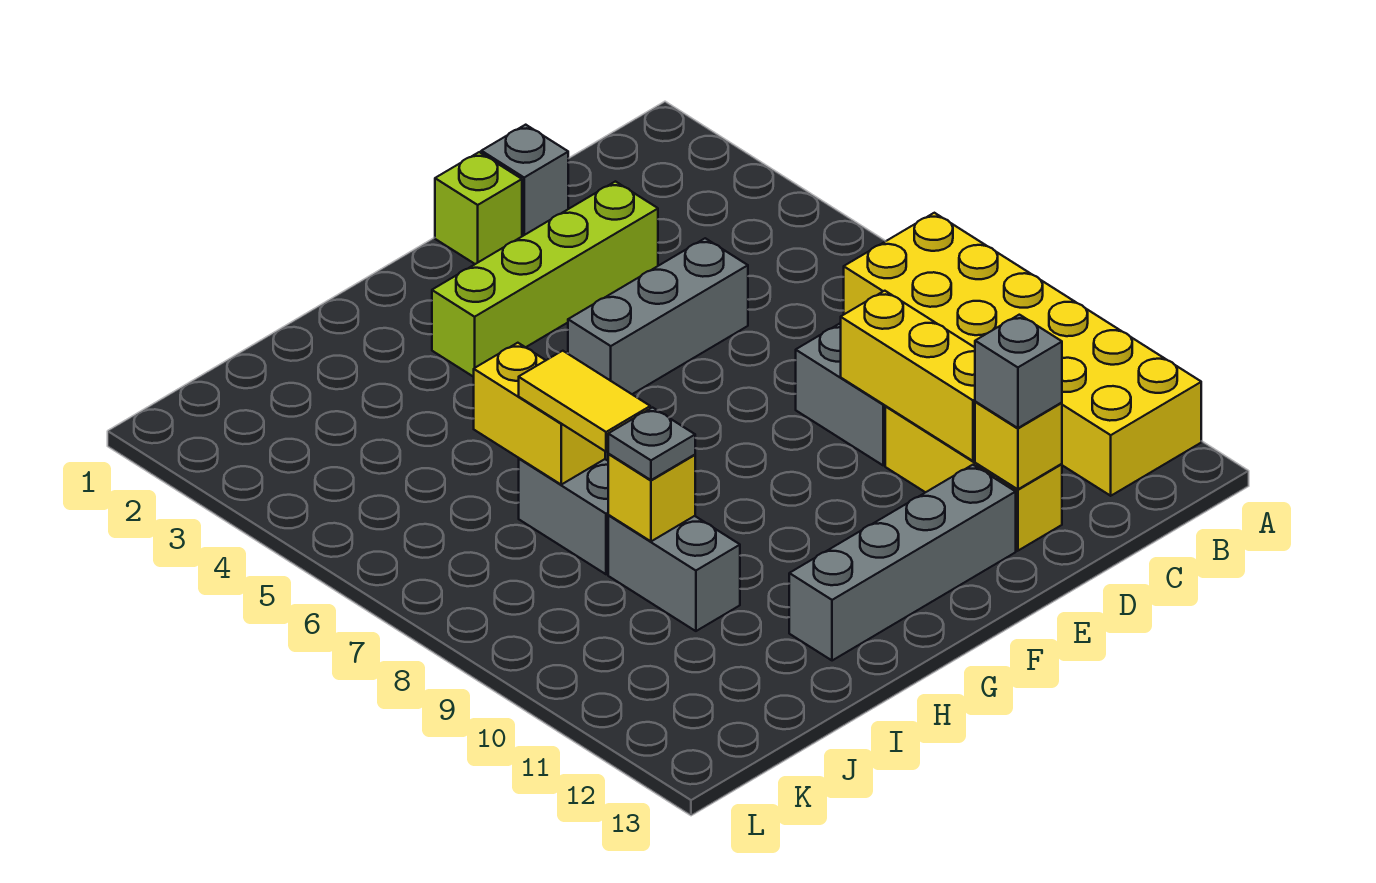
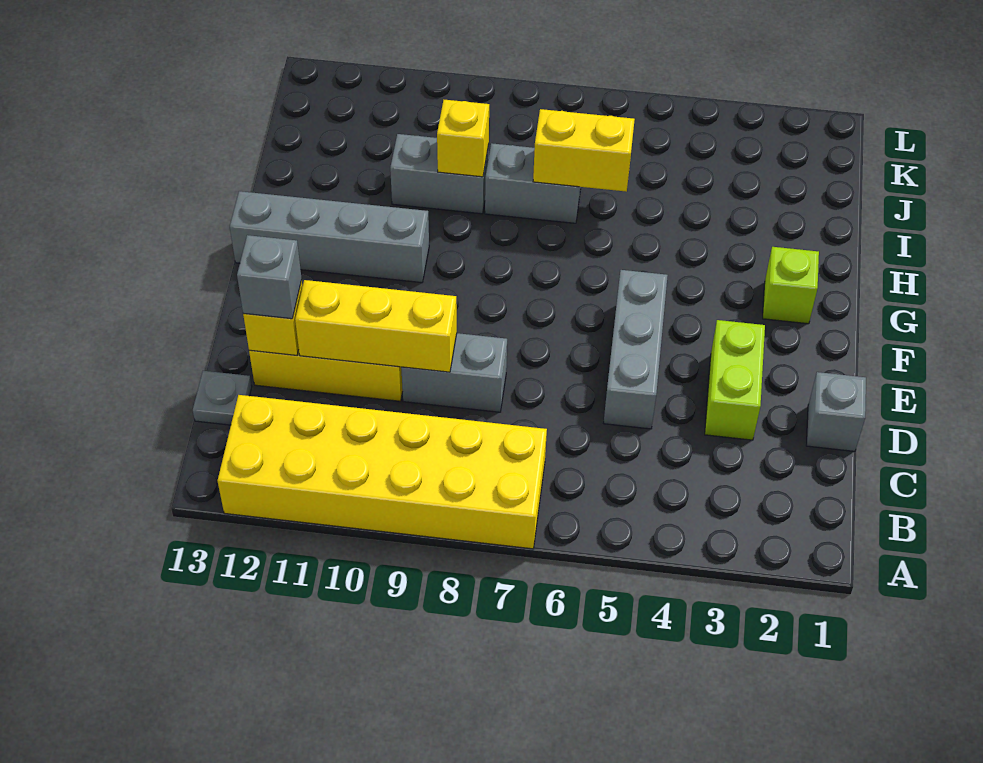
lime 1x4 brick [432,181,658,377] -> lime 1x2 brick [705,320,765,440]
lime 1x1 brick [435,152,522,264] -> lime 1x1 brick moved to [763,247,819,324]
grey 1x4 brick [789,465,1016,661] -> grey 1x4 brick turned to [230,191,429,283]
yellow 1x2 tile [519,351,650,452] -> none
grey 1x1 plate [608,408,695,480] -> grey 1x1 plate moved to [193,371,252,425]

